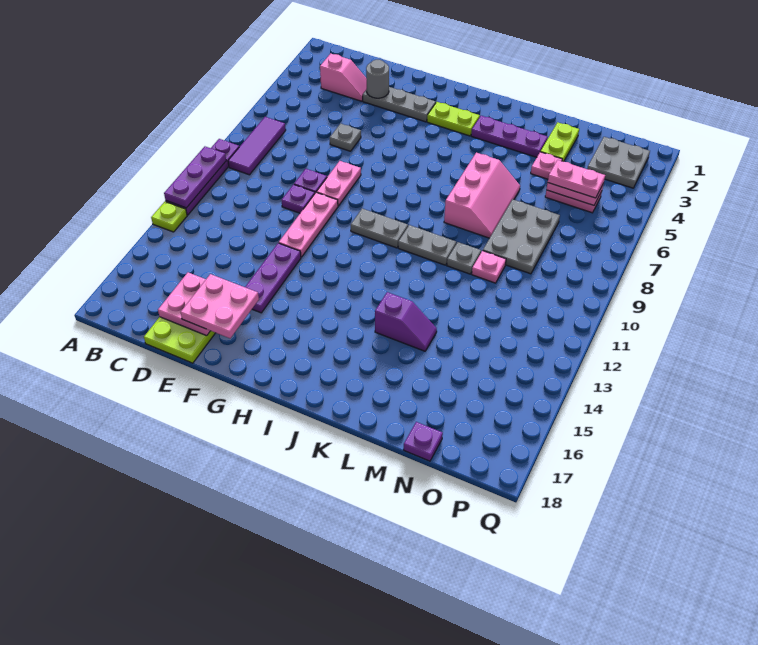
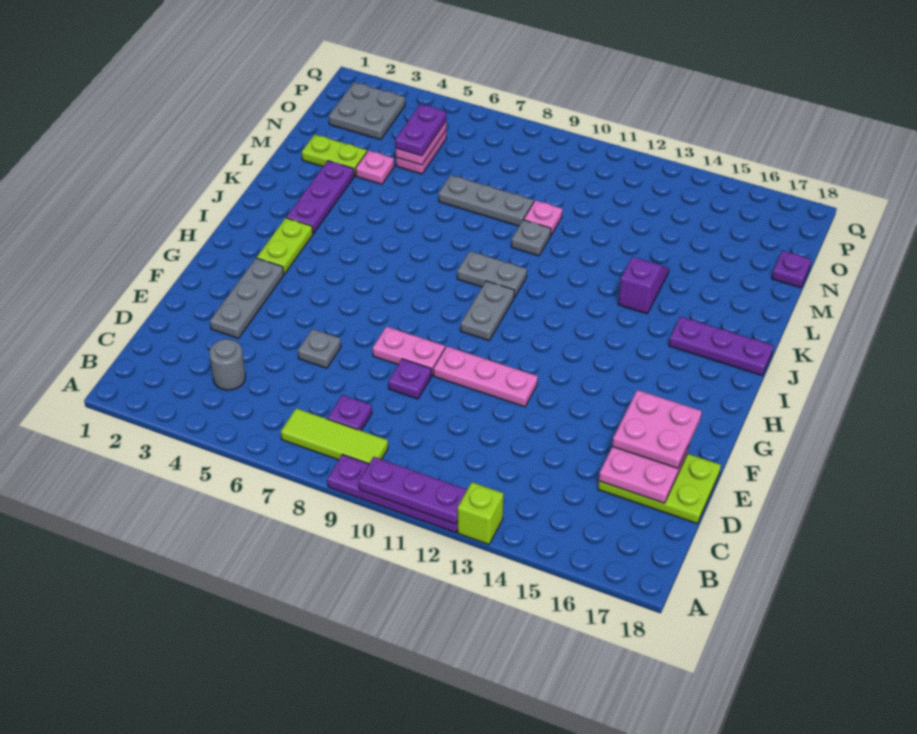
lime 1x1 plate [151,201,187,232] -> lime 1x1 brick [458,482,504,545]
purple 1x3 tile [228,117,286,175] -> lime 1x3 tile [281,408,388,464]
pink 1x2 slope [320,53,367,101] -> none
grey 1x1 round brick [366,60,389,98] -> grey 1x1 round brick moved to [209,339,245,390]
purple 1x1 plate [282,185,315,213] -> purple 1x1 plate moved to [328,395,372,431]
purple 1x3 plate [245,243,301,313] -> purple 1x3 plate moved to [669,317,773,375]
grey 1x2 plate [398,225,456,265] -> grey 1x2 plate turned to [457,251,527,297]
pink 2x3 slope [444,152,520,238] -> none
grey 2x3 plate [483,199,560,274] -> grey 1x3 plate [439,175,534,226]
pink 1x2 plate [548,160,605,198] -> purple 1x2 plate [395,104,446,156]

